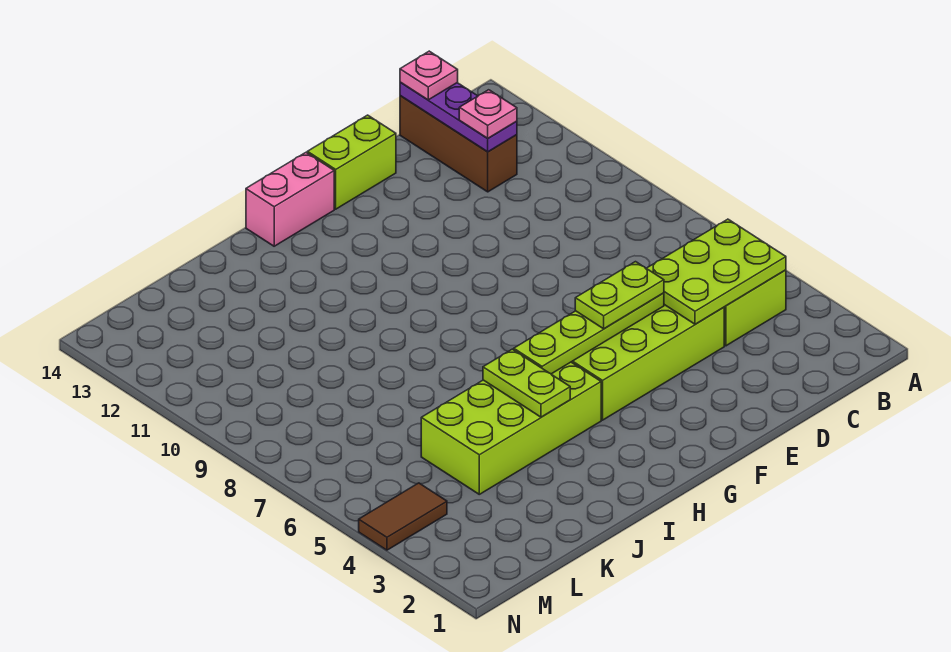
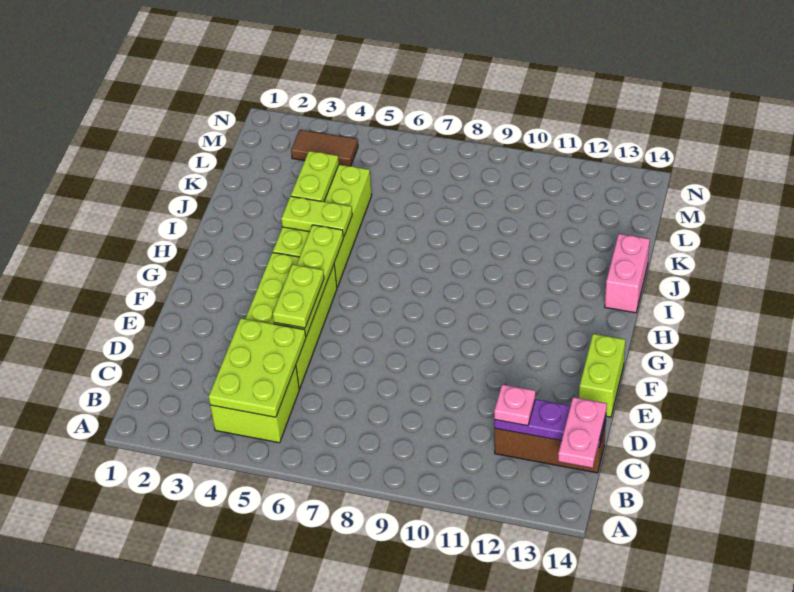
pink 1x1 plate [400,51,458,100] -> pink 1x2 plate [558,397,607,468]
pink 1x2 brick [246,153,334,246] -> pink 1x2 brick moved to [605,234,650,313]
none -> lime 1x2 plate [291,151,339,202]
brown 1x2 tile [359,483,447,550] -> brown 1x2 tile turned to [291,130,358,166]

